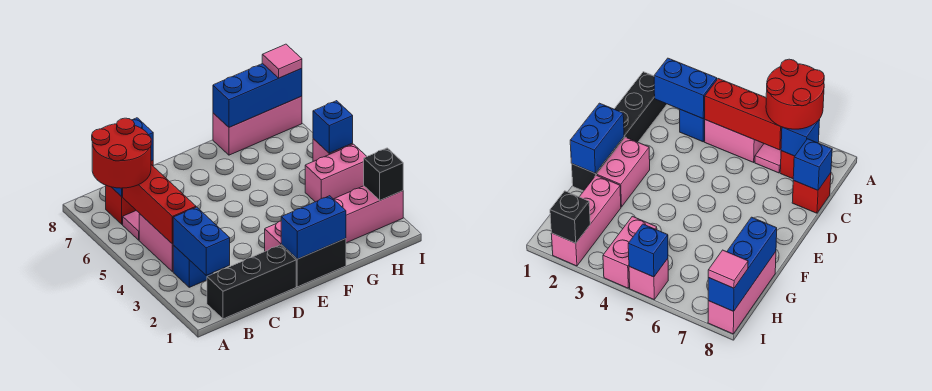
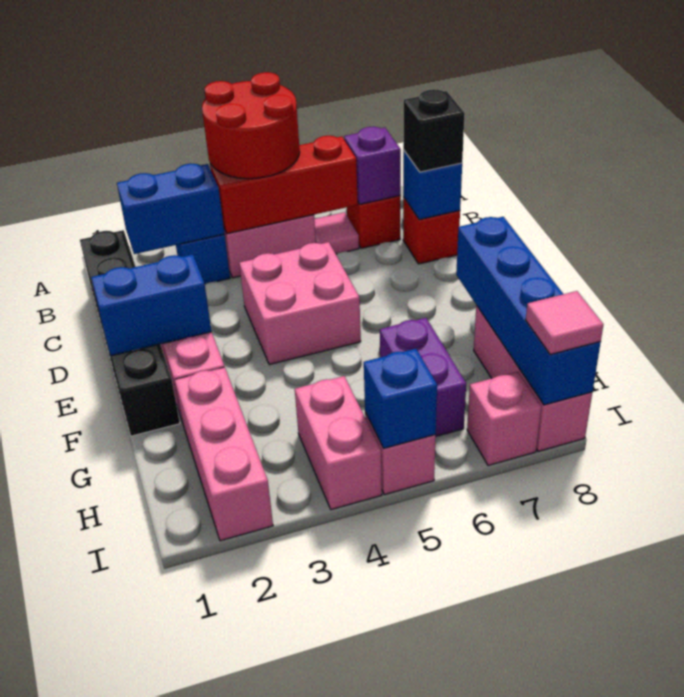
red 2x2 round brick [92,118,151,188] -> red 2x2 round brick moved to [202,72,300,179]
blue 1x1 brick [781,119,820,156] -> purple 1x1 brick [344,127,401,204]
none -> pink 2x2 brick [239,242,361,365]
blue 1x2 brick [281,196,346,259] -> blue 1x2 brick turned to [91,254,212,356]
none -> purple 1x2 brick [380,318,466,436]
blue 1x3 brick [213,64,302,127] -> blue 1x4 brick [456,217,601,405]
black 1x1 brick [364,148,403,200] -> black 1x1 brick moved to [403,89,465,172]
none -> pink 1x1 brick [467,372,541,466]

